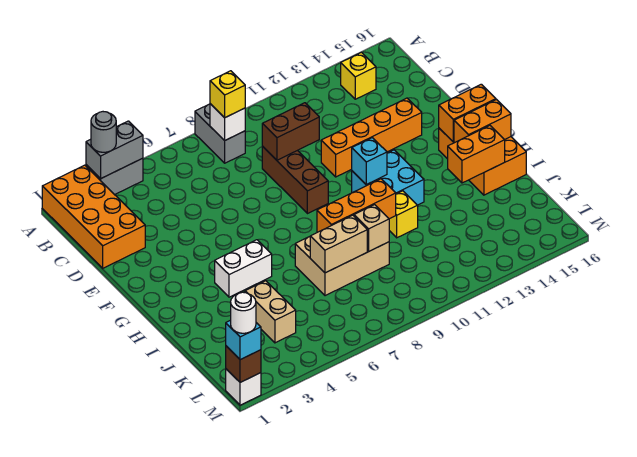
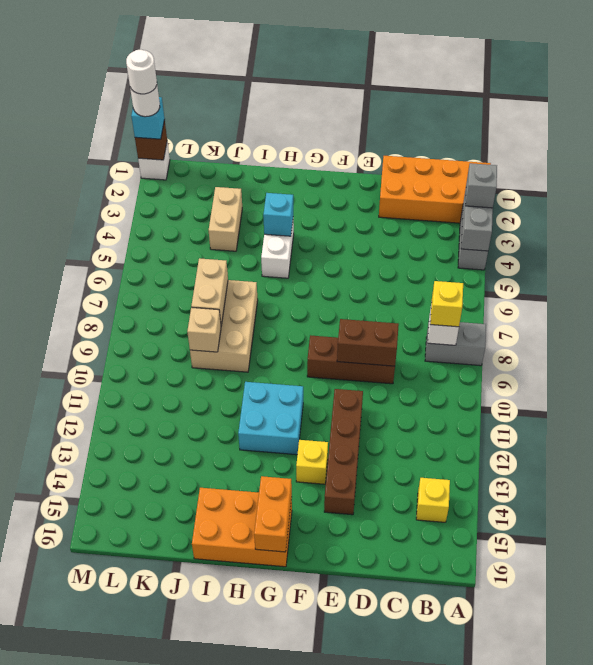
grey 1x1 round brick [91,112,116,152] -> grey 1x1 brick [465,163,497,208]
brown 1x2 brick [262,103,319,160] -> brown 1x2 brick turned to [337,319,399,366]
orange 1x4 brick [321,98,422,177] -> brown 1x4 brick [324,389,363,515]
cyan 1x1 brick [352,138,387,184] -> cyan 1x1 brick moved to [263,193,293,236]
orange 1x2 brick [454,100,511,143] -> none
orange 1x3 brick [317,179,396,232] -> none
yellow 1x1 brick [389,191,418,238] -> yellow 1x1 brick moved to [296,440,328,484]
orange 1x2 brick [448,126,505,183] -> none
tan 1x2 brick [245,281,296,343] -> tan 1x2 brick turned to [209,187,242,251]
none -> white 1x1 round brick [126,49,157,94]

